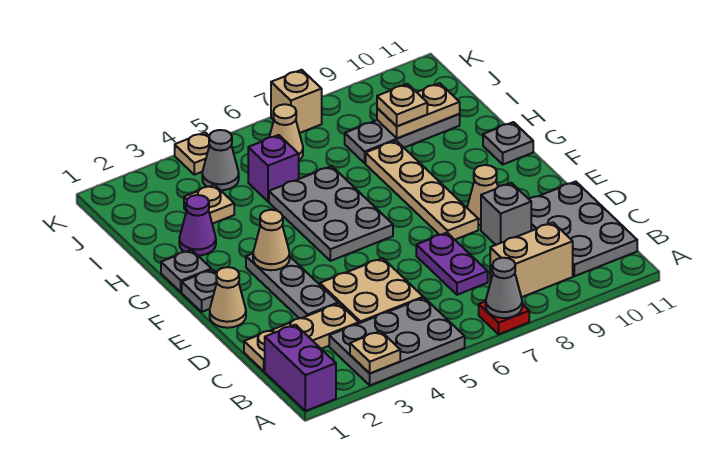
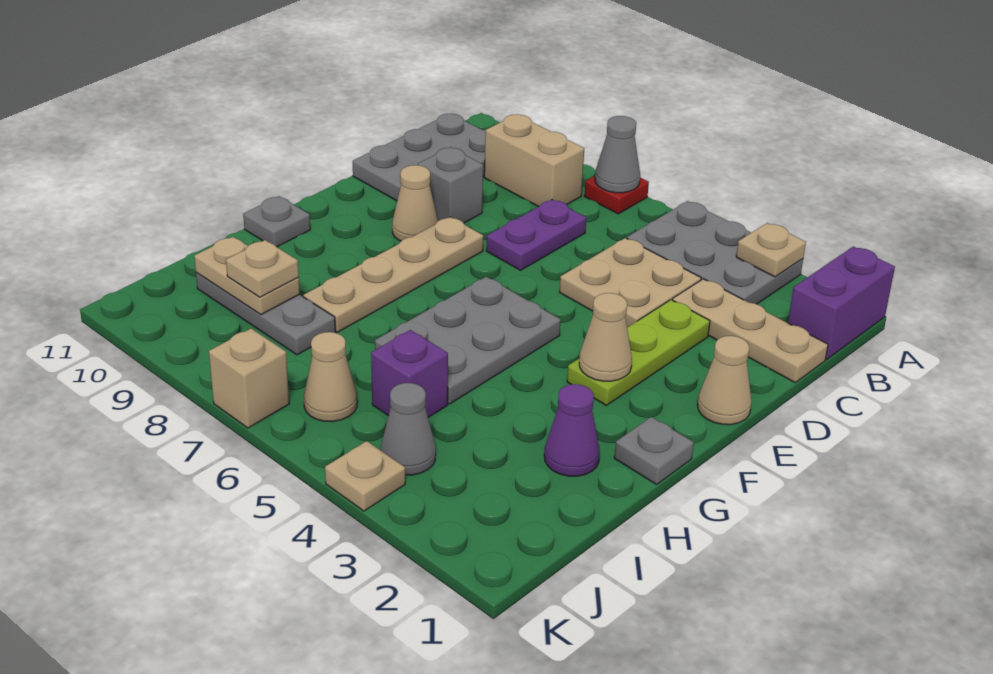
grey 1x3 plate [246,254,338,318] -> lime 1x3 plate [567,300,710,405]
grey 1x1 plate [182,270,217,312] -> none
tan 1x1 plate [184,185,234,224] -> none

